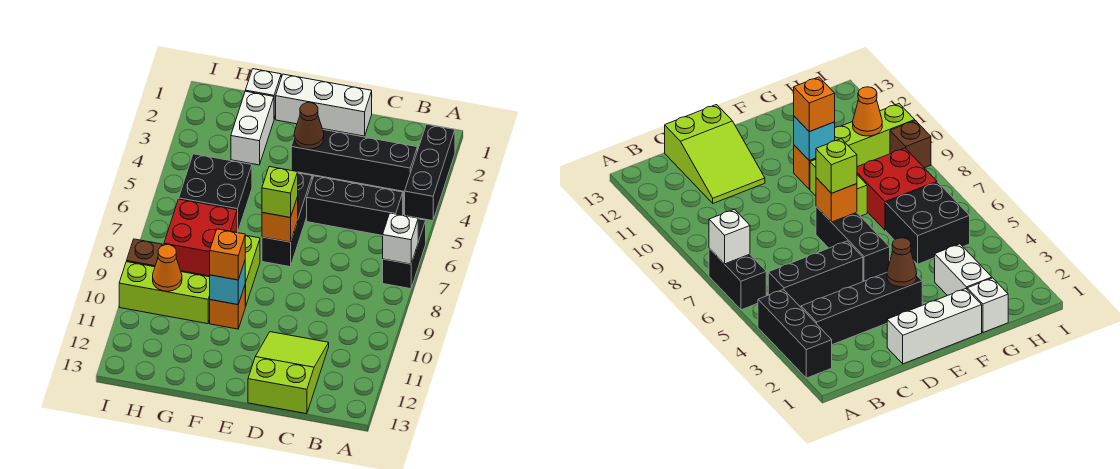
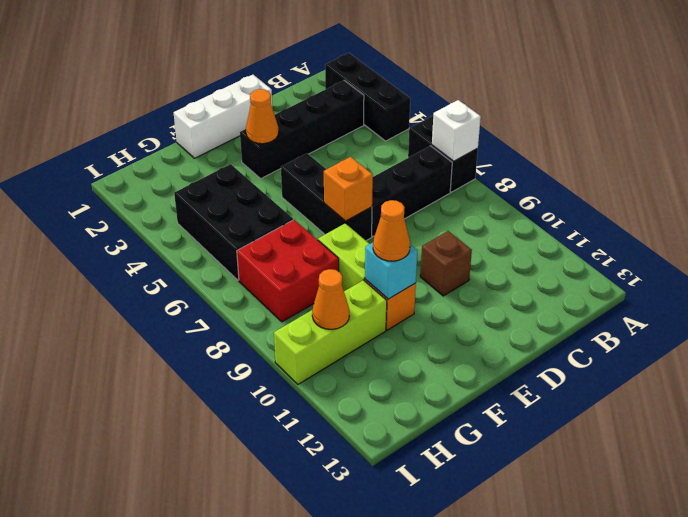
black 1x3 brick [307,176,403,236] -> black 1x3 brick moved to [372,146,452,237]
lime 2x3 slope [248,332,329,414] -> none
brown 1x1 cone [294,103,324,149] -> orange 1x1 cone [246,89,279,144]
lime 1x1 brick [262,167,298,218] -> none
orange 1x1 brick [210,229,245,280] -> orange 1x1 cone [373,200,410,261]
white 1x1 brick [245,69,281,119] -> none
white 1x2 brick [231,91,274,165] -> none
black 2x2 brick [179,154,252,232] -> black 2x3 brick [174,164,293,280]
brown 1x1 brick [127,239,162,267] -> brown 1x1 brick moved to [420,231,472,296]

